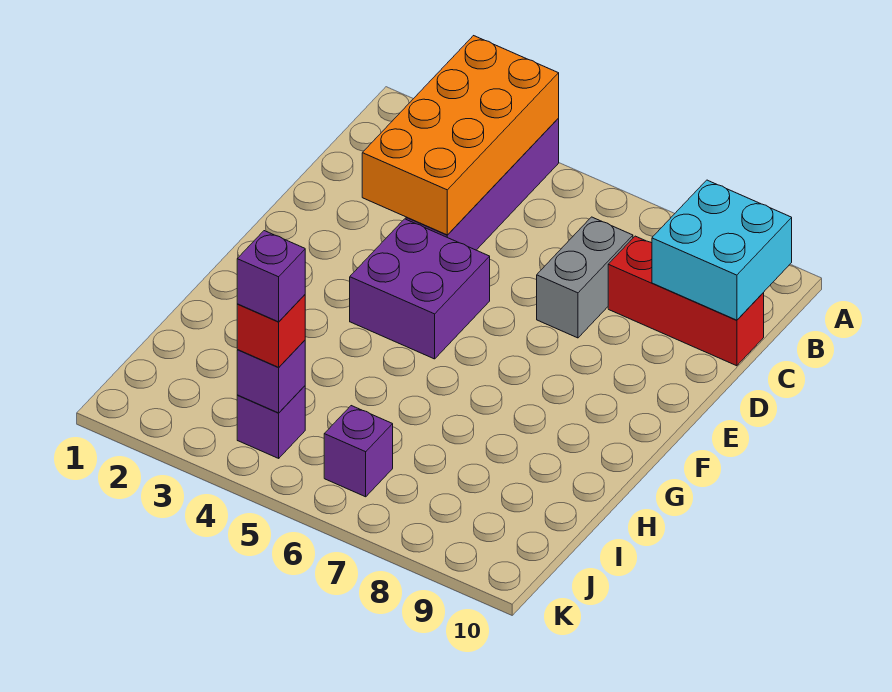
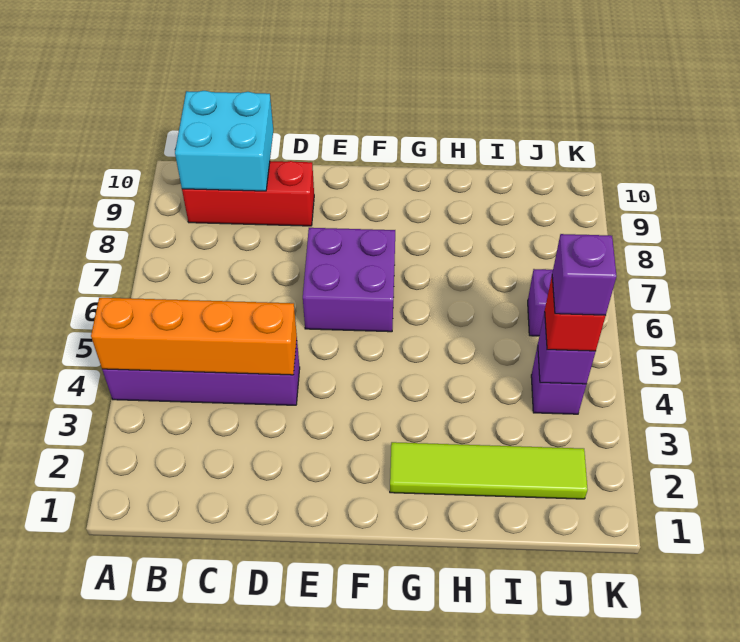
orange 2x4 brick [362,36,559,235] -> orange 1x4 brick [91,298,297,375]
grey 1x2 brick [537,217,633,338] -> none
red 1x3 brick [608,236,764,366] -> red 1x3 brick turned to [182,161,314,226]
purple 2x2 brick [350,219,490,359] -> purple 2x2 brick moved to [303,228,395,332]
none -> lime 1x4 tile [390,442,588,499]

